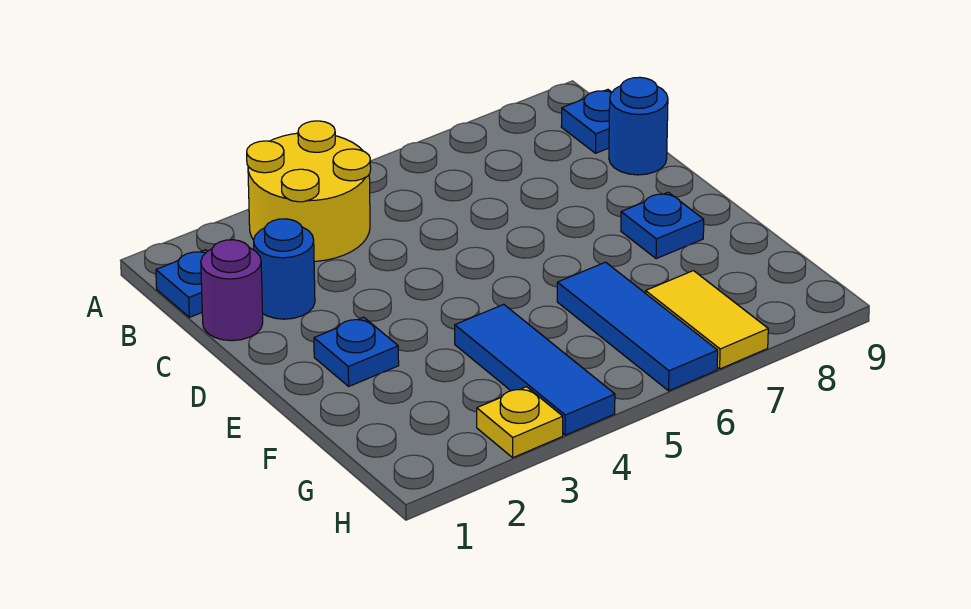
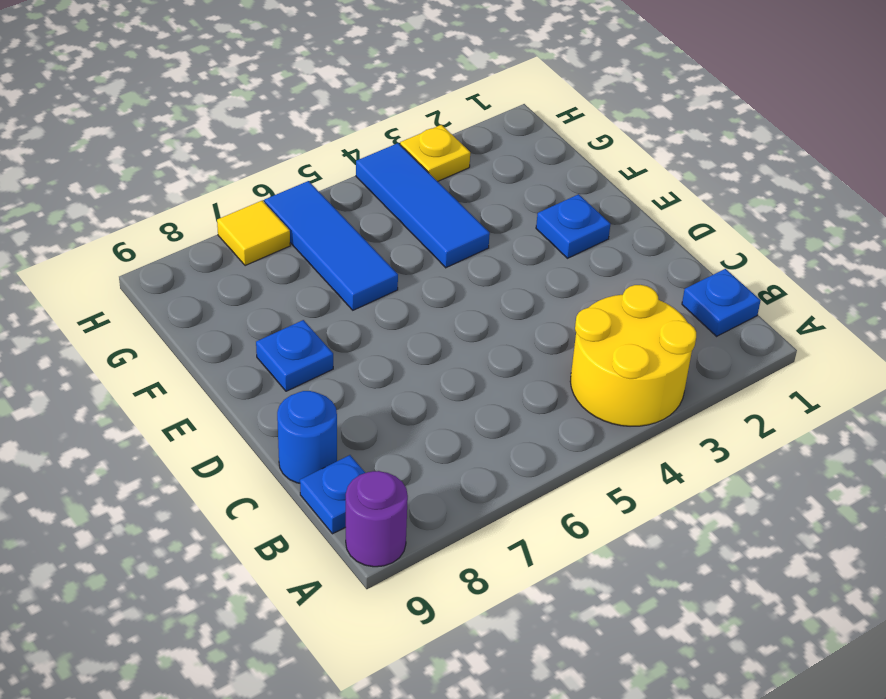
purple 1x1 round brick [201,240,263,341] -> purple 1x1 round brick moved to [346,471,408,567]
blue 1x1 round brick [254,219,315,319] -> none
yellow 1x2 tile [646,271,768,369] -> yellow 1x1 tile [217,201,290,266]

